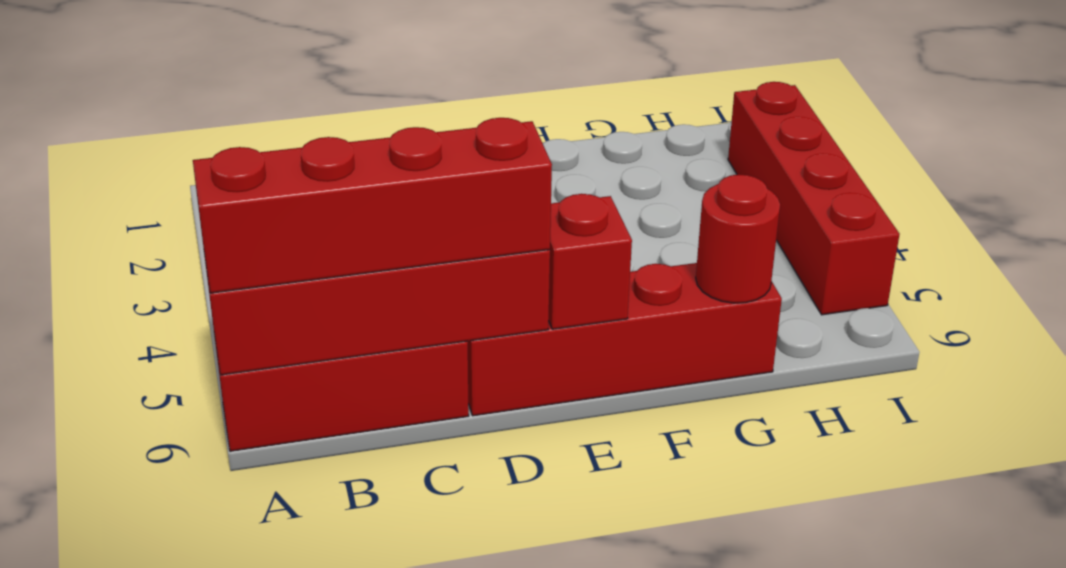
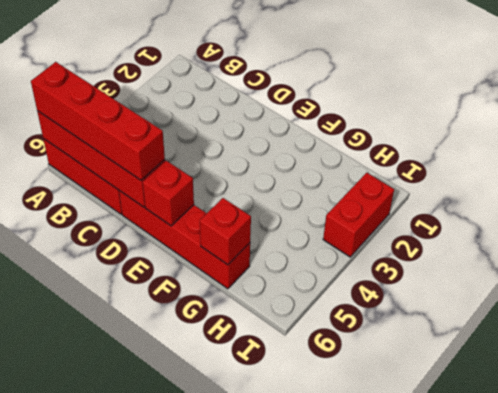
red 1x1 round brick [696,175,780,303] -> red 1x1 brick [200,198,251,265]
red 1x4 brick [728,82,900,315] -> red 1x2 brick [323,173,394,257]

